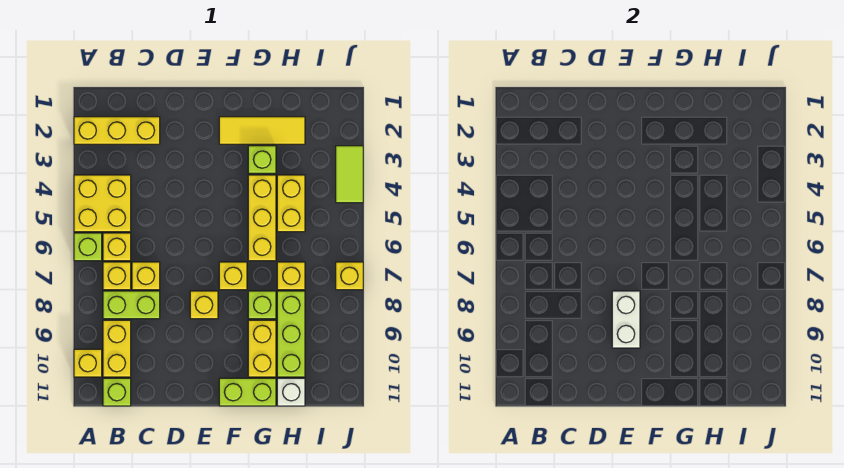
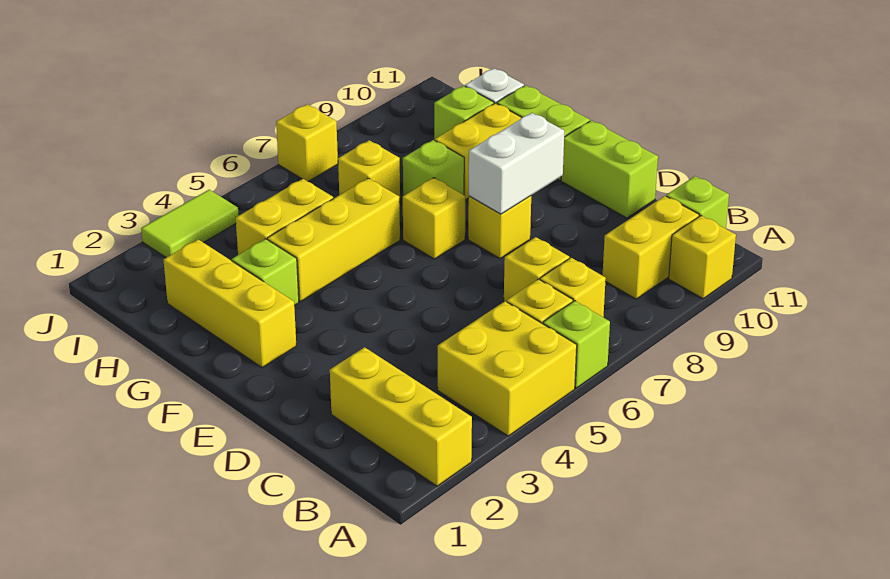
lime 1x2 brick [103,291,160,319] -> lime 1x2 brick moved to [561,120,658,218]
yellow 1x3 tile [219,117,305,144] -> yellow 1x3 brick [164,239,296,368]
lime 1x3 brick [277,291,305,377] -> lime 1x1 brick [434,86,494,140]

